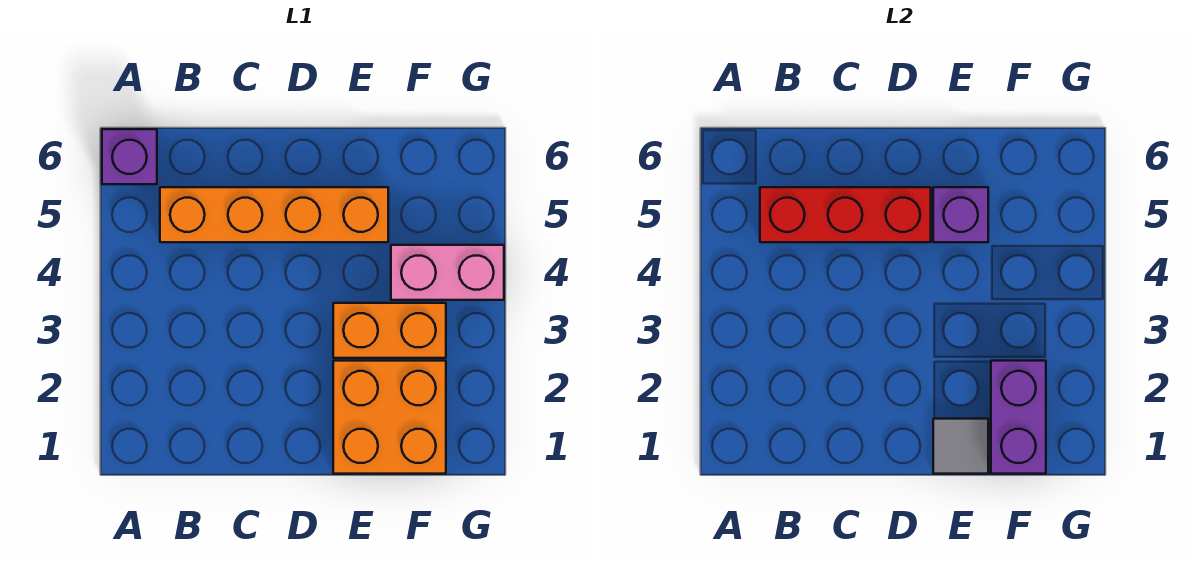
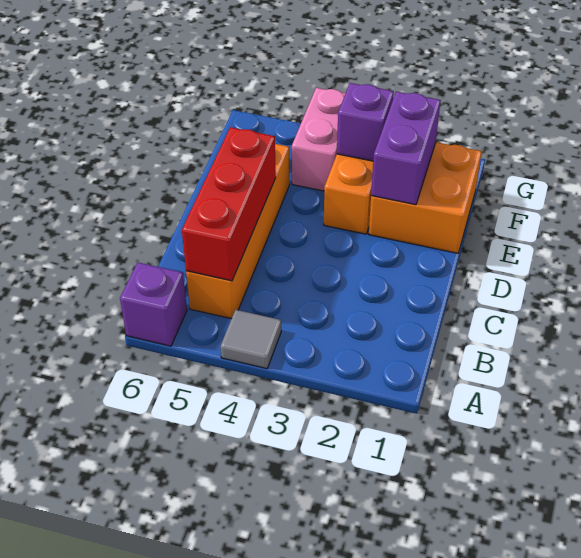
grey 1x1 tile [933,419,988,474] -> grey 1x1 tile moved to [220,310,281,369]
purple 1x1 brick [933,187,988,242] -> purple 1x1 brick moved to [337,83,394,161]
purple 1x2 brick [991,361,1046,474] -> purple 1x2 brick turned to [371,92,441,205]

